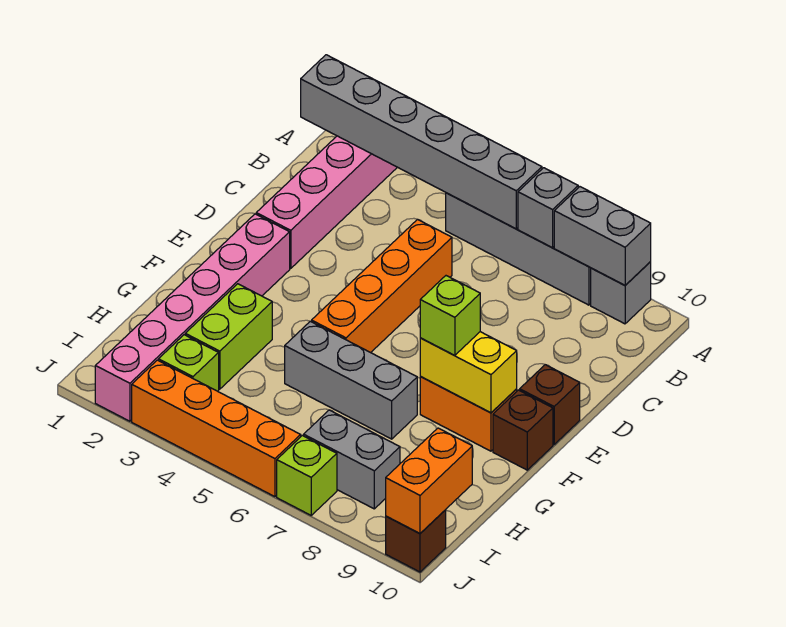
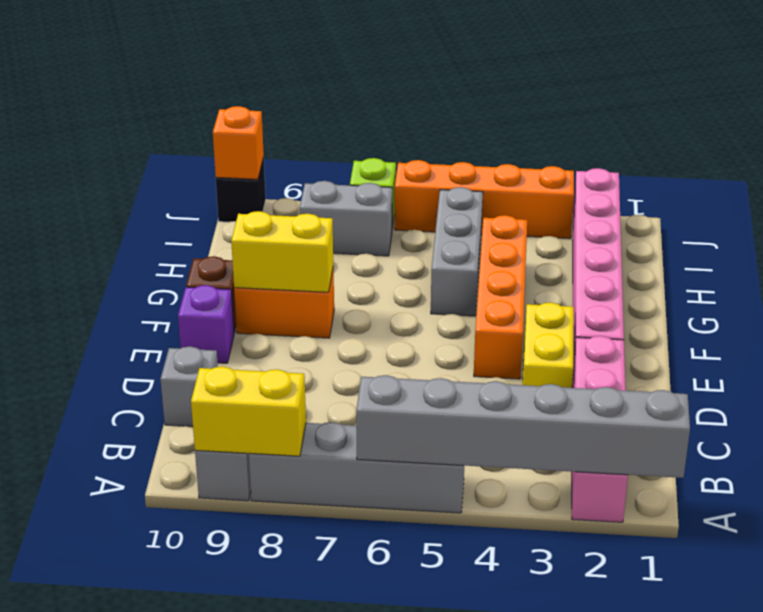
grey 1x1 brick [518,168,578,248] -> grey 1x1 brick moved to [160,346,218,427]
grey 1x2 brick [554,187,651,285] -> yellow 1x2 brick [191,367,306,456]
orange 1x4 brick [312,219,452,353] -> orange 1x4 brick moved to [474,215,527,379]
none -> yellow 1x2 brick [523,302,574,388]
brown 1x1 brick [520,365,580,444] -> purple 1x1 brick [178,285,234,363]
lime 1x1 brick [420,276,480,356] -> none
lime 1x2 brick [185,284,272,389] -> none
grey 1x3 brick [285,321,417,439] -> grey 1x3 brick turned to [431,187,483,316]
lime 1x1 brick [159,335,219,391] -> none
orange 1x2 brick [386,428,472,534] -> orange 1x1 brick [213,106,264,179]
brown 1x1 brick [386,510,446,572] -> black 1x1 brick [216,158,266,222]

